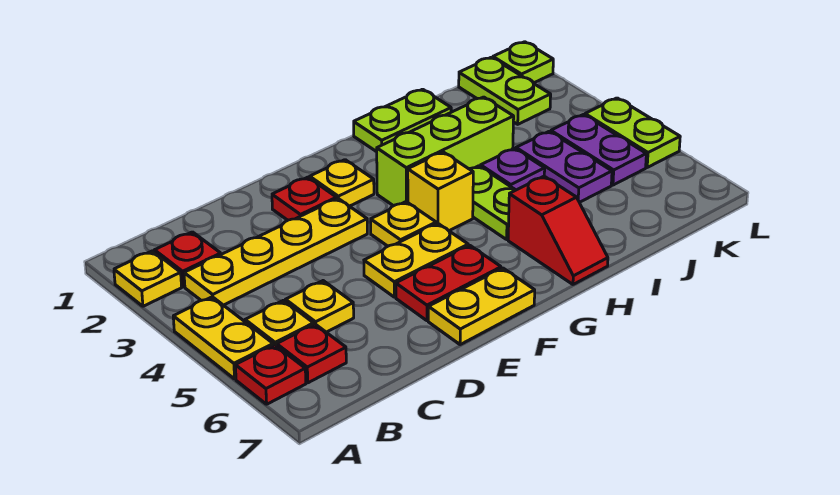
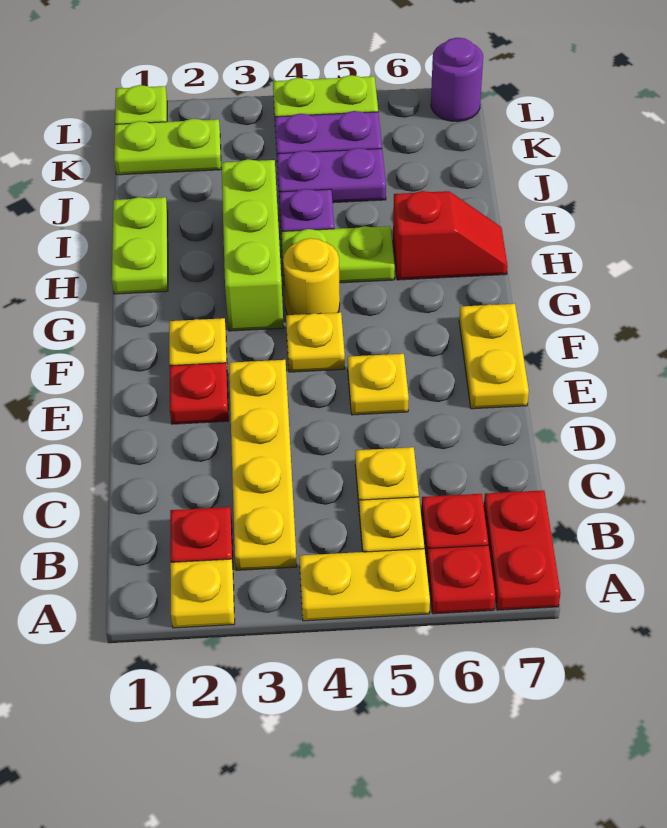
yellow 1x2 plate [364,223,468,297] -> yellow 1x1 plate [348,354,409,415]
red 1x2 plate [396,245,501,321] -> red 1x2 plate moved to [484,490,560,610]
yellow 1x1 brick [408,152,473,231] -> yellow 1x1 round brick [283,238,340,315]
none -> purple 1x1 round brick [431,38,483,122]

